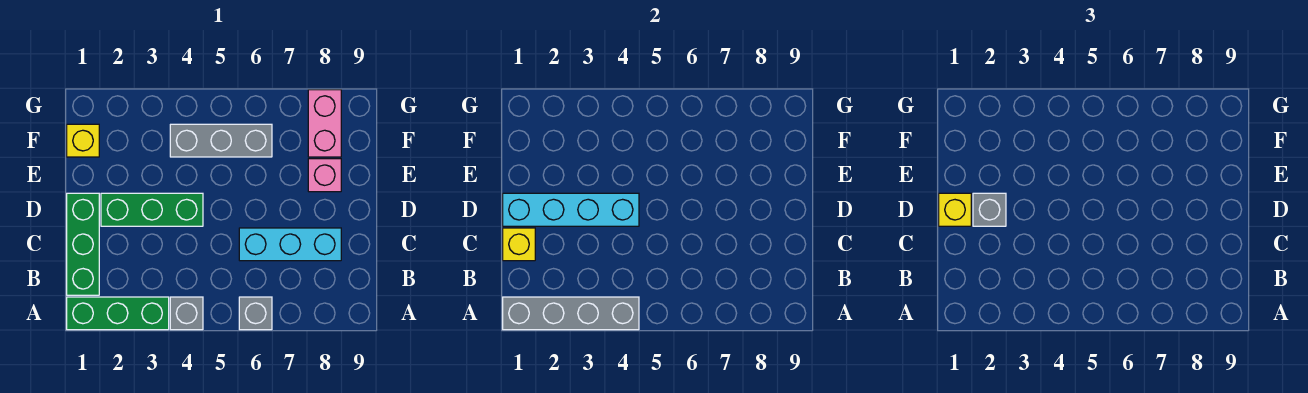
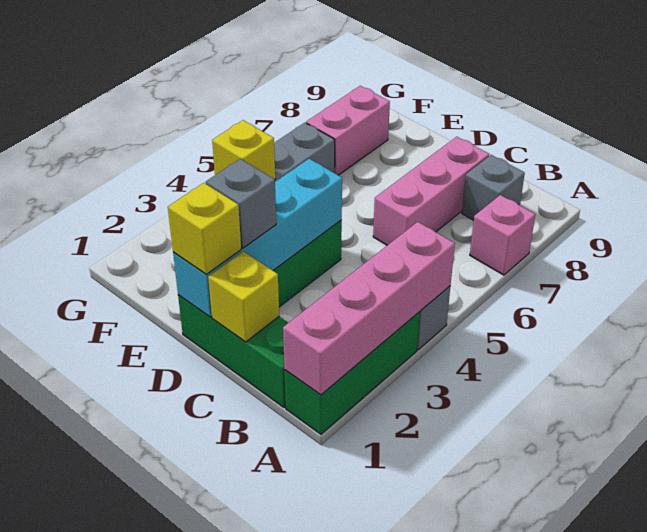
grey 1x4 brick [503,297,639,330] -> pink 1x4 brick [283,222,455,395]
grey 1x1 brick [239,297,272,330] -> grey 1x1 brick moved to [462,155,525,220]
cyan 1x3 brick [239,228,341,261] -> pink 1x3 brick [373,137,489,245]
pink 1x1 brick [308,159,341,192] -> pink 1x1 brick moved to [470,195,535,275]
yellow 1x1 brick [67,124,99,157] -> yellow 1x1 brick moved to [212,120,275,180]
pink 1x2 brick [308,90,341,157] -> pink 1x2 brick turned to [306,86,390,175]

